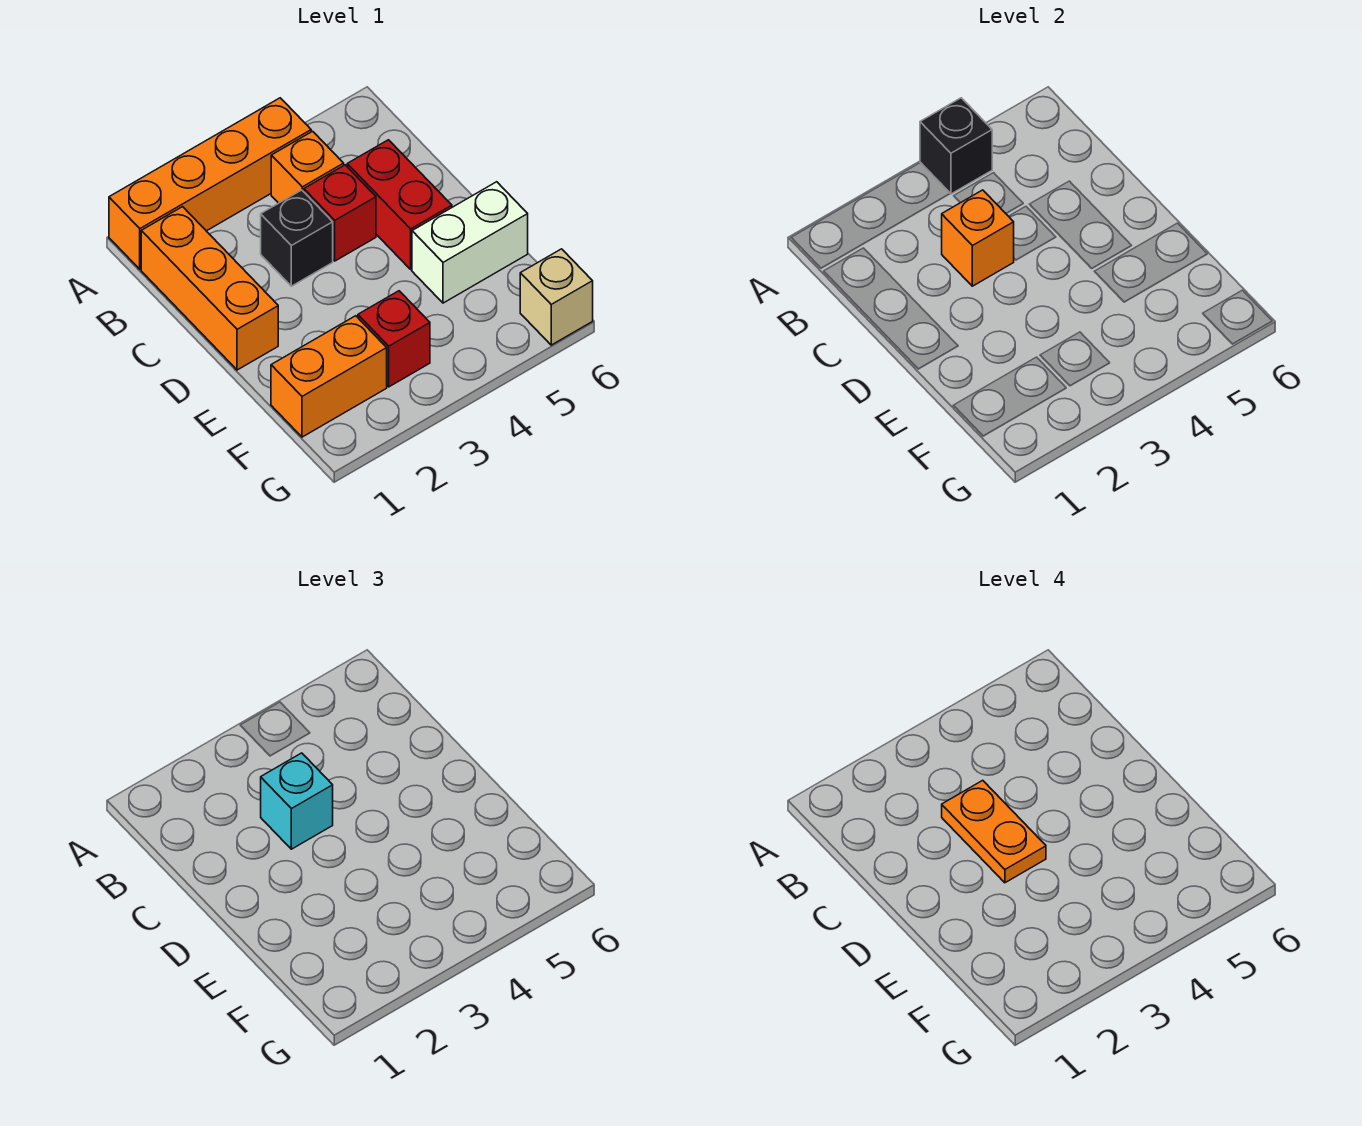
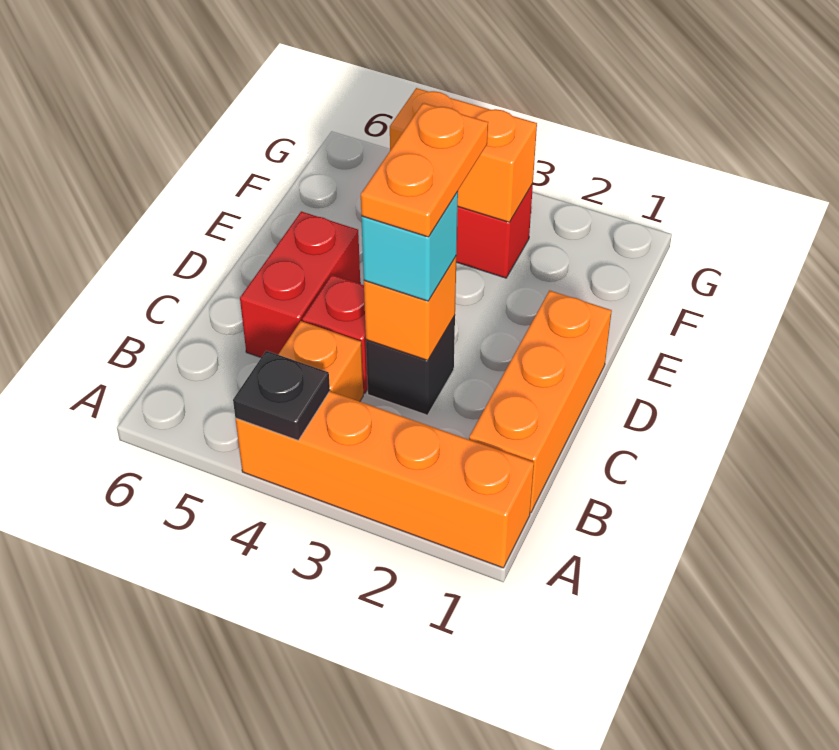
black 1x1 brick [920,98,992,194] -> black 1x1 plate [233,351,330,440]
white 1x2 brick [412,182,528,303] -> none
orange 1x2 brick [271,316,387,437] -> orange 1x2 brick moved to [390,88,537,222]
tan 1x1 brick [520,249,593,345] -> none

